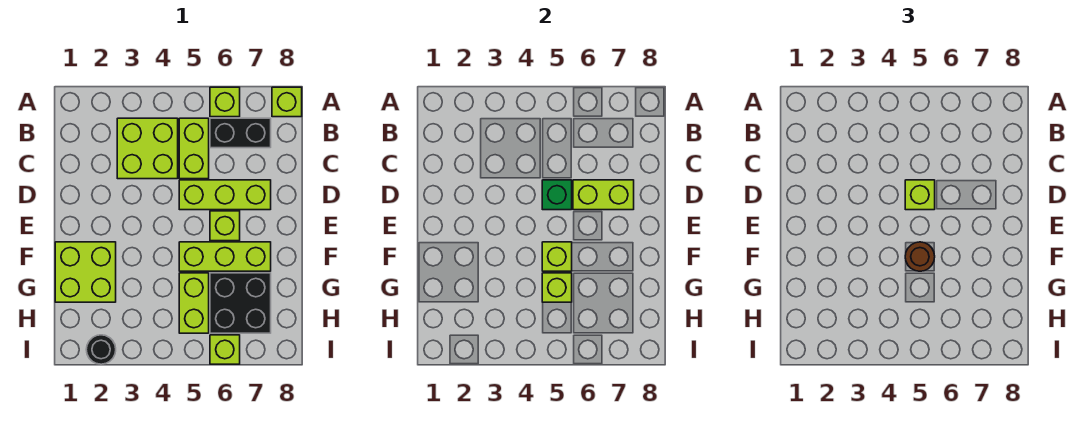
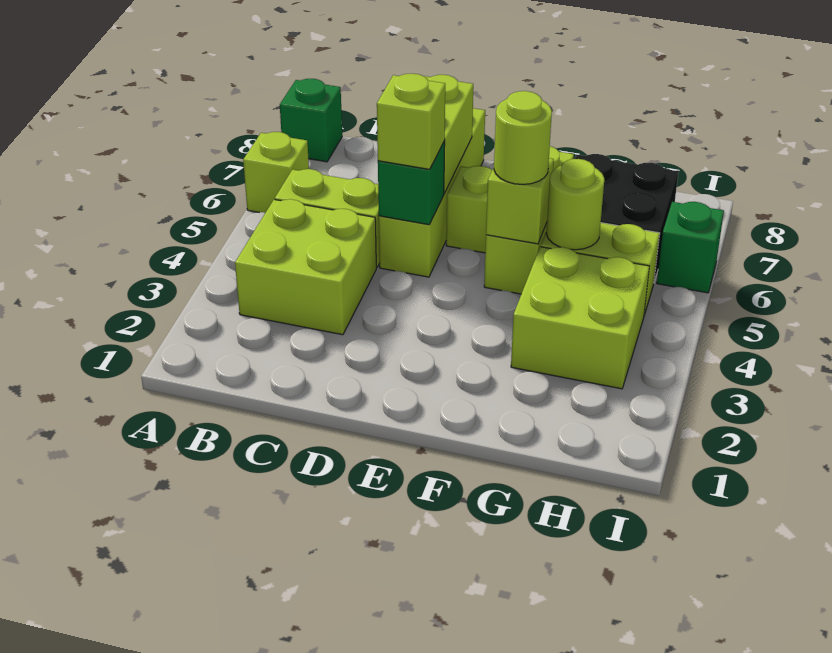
lime 1x1 brick [272,87,302,117] -> green 1x1 brick [280,79,342,162]
black 1x2 brick [210,118,271,148] -> none
lime 1x3 brick [179,180,271,210] -> lime 1x4 brick [379,108,485,277]
lime 2x2 brick [55,242,116,302] -> lime 2x2 brick moved to [511,247,649,389]
brown 1x1 round brick [905,242,935,271] -> lime 1x1 round brick [494,91,552,184]
lime 1x1 brick [542,273,572,302] -> lime 1x1 round brick [546,159,604,250]
black 1x1 round brick [86,335,116,364] -> none
lime 1x1 brick [210,335,240,364] -> green 1x1 brick [657,202,724,293]

